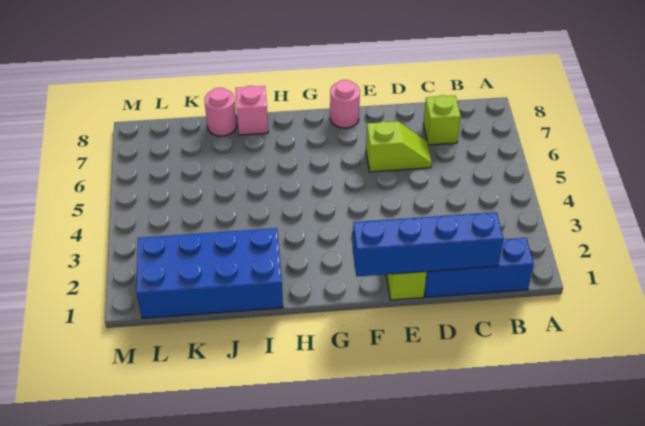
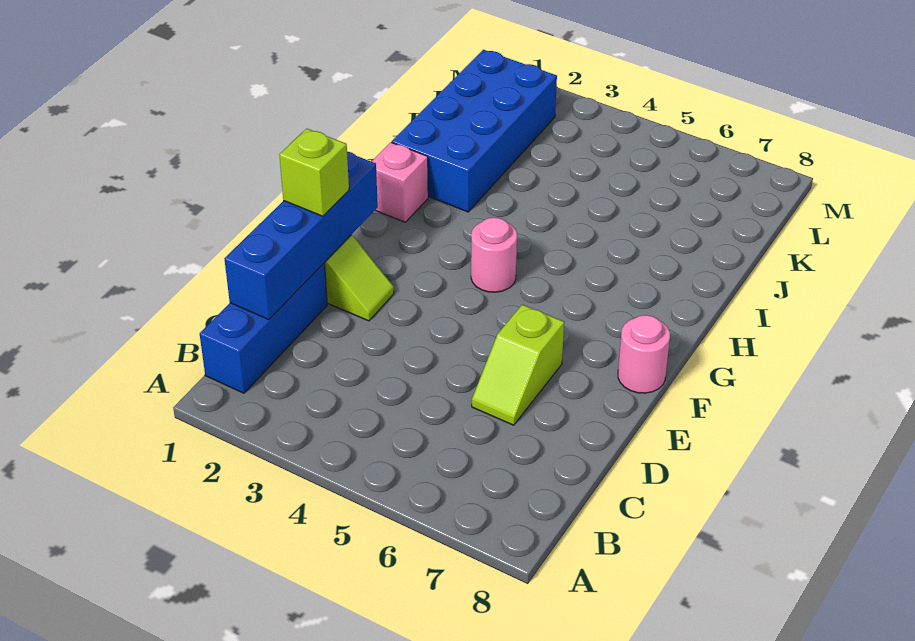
lime 1x1 brick [423,95,461,145] -> lime 1x1 brick moved to [279,129,349,216]
pink 1x1 brick [236,86,268,135] -> pink 1x1 brick moved to [371,142,428,222]
pink 1x1 round brick [205,88,237,136] -> pink 1x1 round brick moved to [471,218,517,292]

